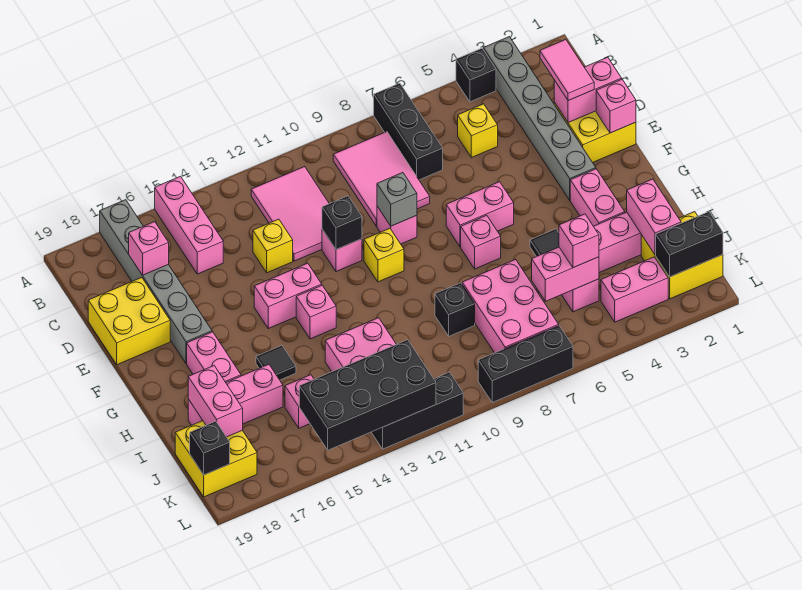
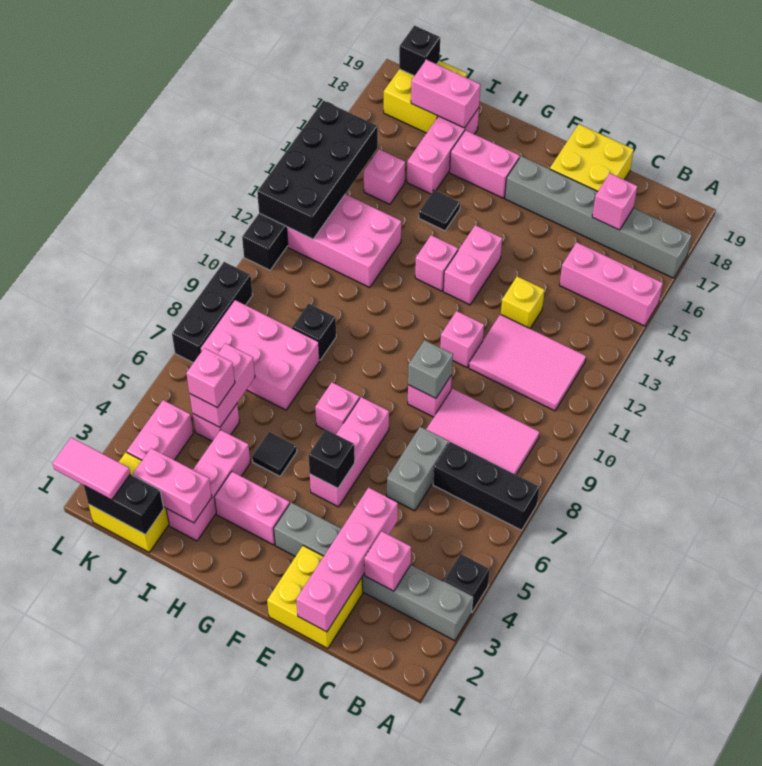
pink 1x2 tile [540,40,594,101] -> pink 1x2 tile moved to [52,437,130,500]
yellow 1x1 brick [458,104,498,158] -> none
pink 1x2 brick [554,57,622,123] -> pink 1x4 brick [296,488,398,632]
none -> grey 1x2 brick [387,427,448,511]
pink 1x1 brick [596,80,636,133] -> pink 1x1 brick moved to [364,531,411,591]
black 1x1 brick [322,196,362,249] -> black 1x1 brick moved to [308,429,355,488]
pink 1x2 brick [446,182,514,247] -> pink 1x3 brick [310,397,389,507]
yellow 1x1 brick [364,228,404,282] -> none
black 1x2 brick [656,212,723,277] -> black 1x2 brick turned to [84,474,164,535]

